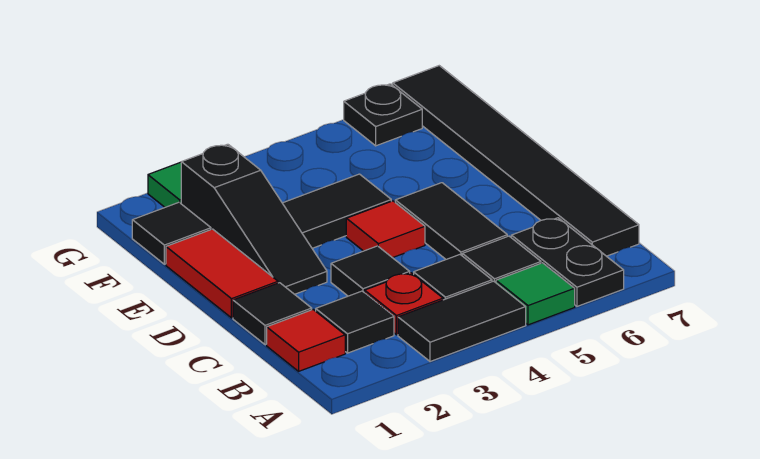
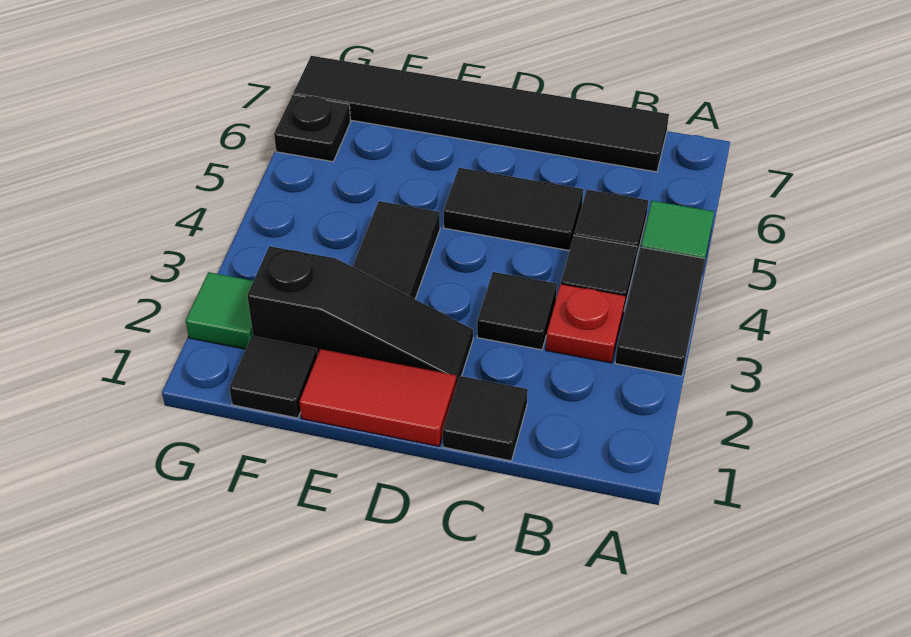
black 1x2 plate [511,218,624,306] -> none
red 1x1 tile [267,310,345,371] -> none
black 1x1 tile [316,291,394,353] -> none
red 1x1 tile [346,201,425,258] -> none

